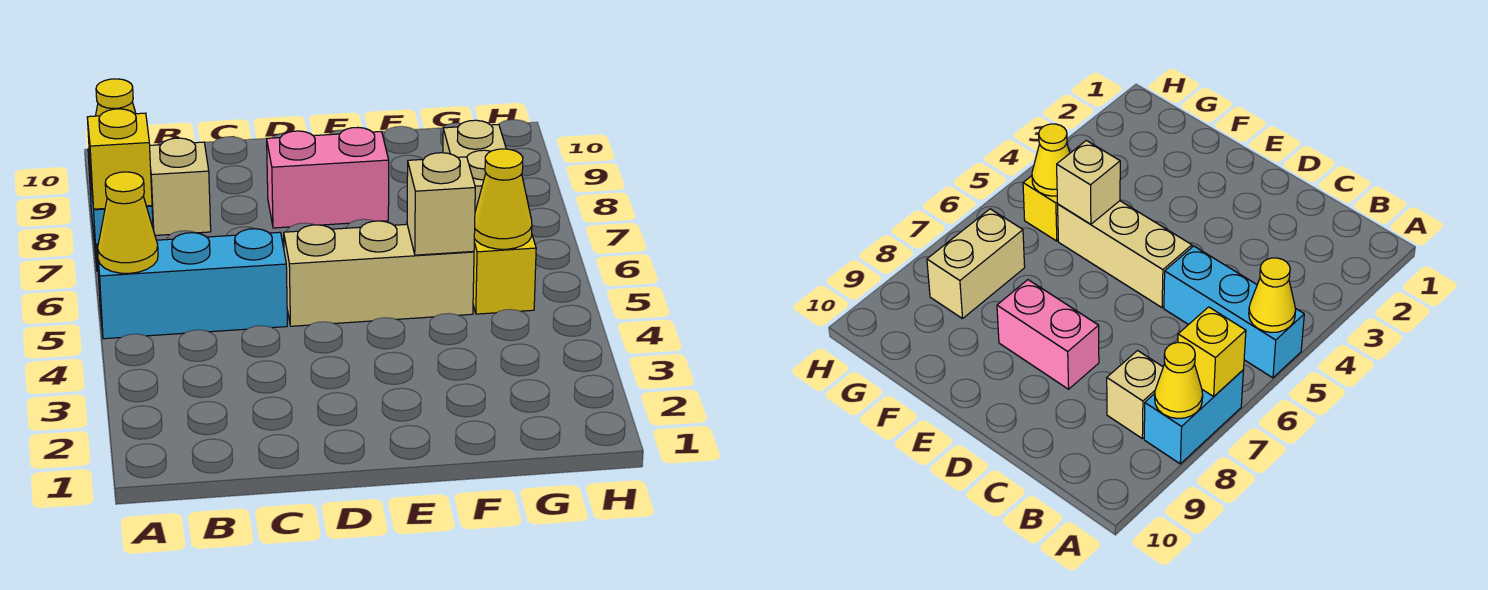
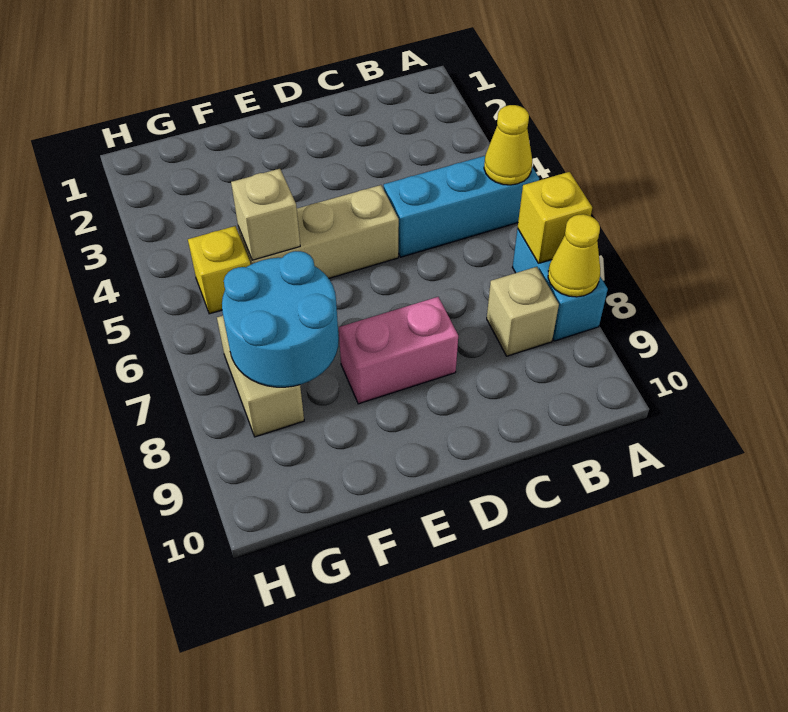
none -> cyan 2x2 round brick [222,251,339,387]
yellow 1x1 cone [474,149,532,249] -> none

